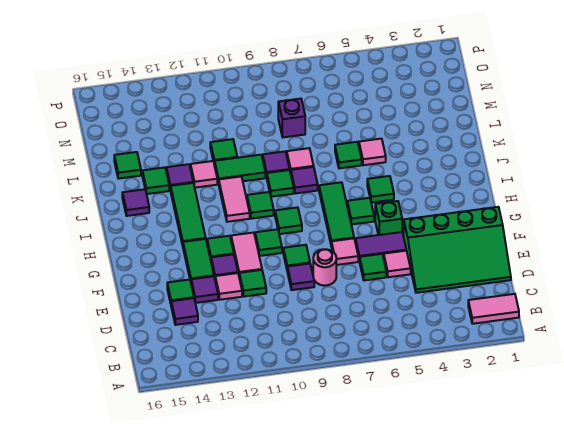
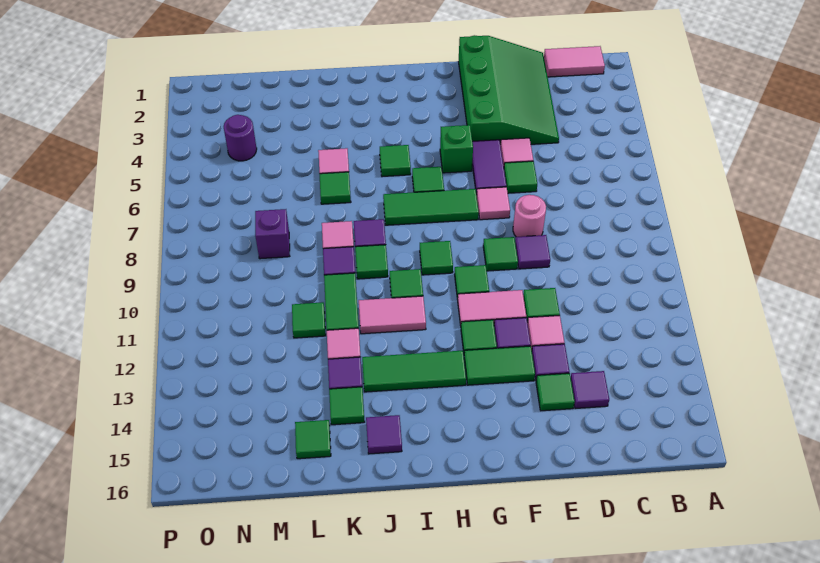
pink 1x2 tile [468,294,519,324] -> pink 1x2 tile turned to [544,46,605,77]
none -> purple 1x1 round brick [224,115,257,161]

